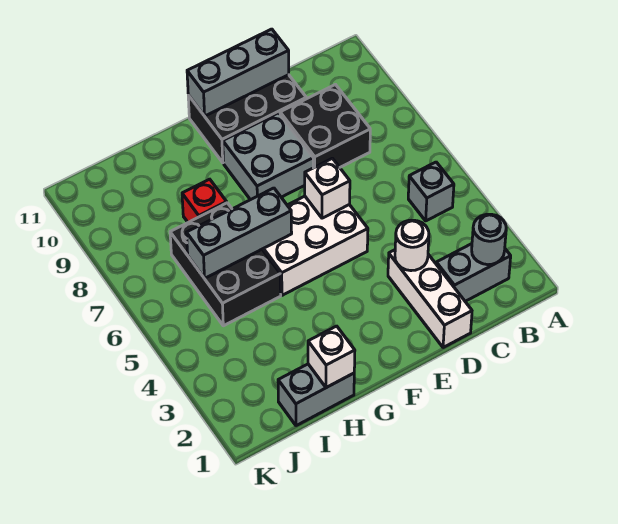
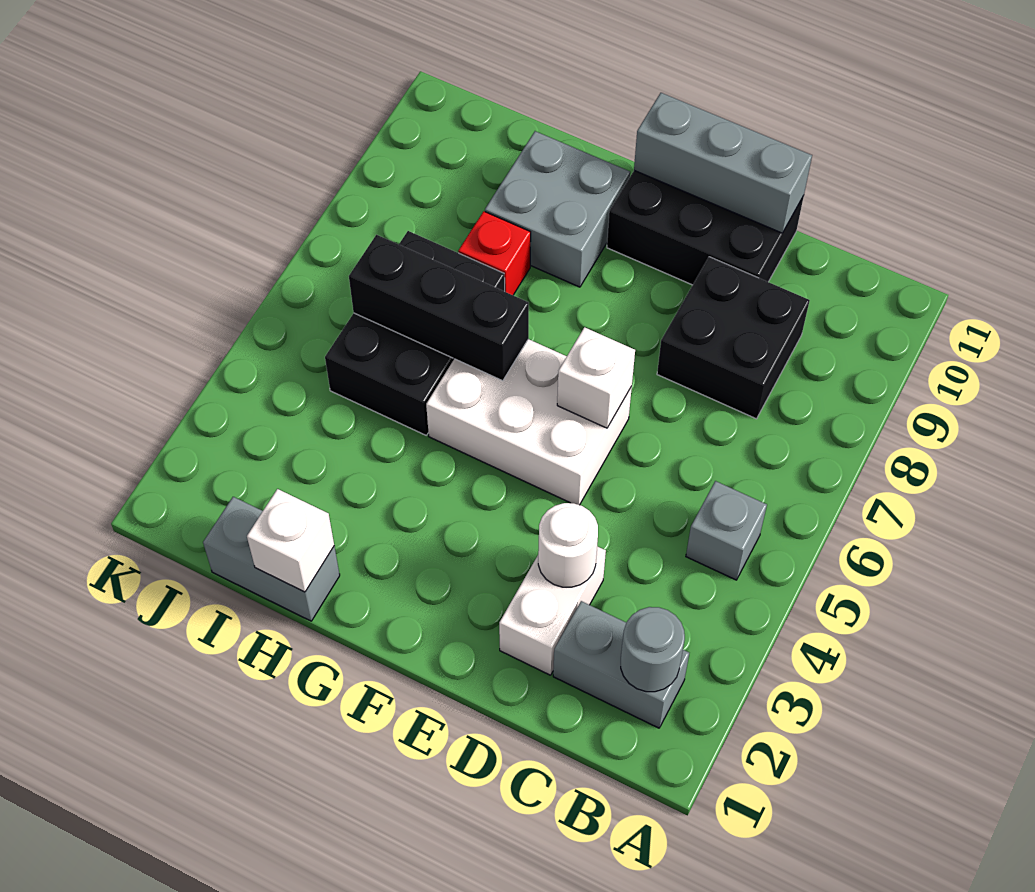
white 1x3 brick [388,250,472,348] -> white 1x2 brick [499,546,606,675]
grey 2x2 brick [223,113,313,200] -> grey 2x2 brick moved to [485,131,630,287]
grey 1x3 brick [186,188,292,278] -> black 1x3 brick [349,235,529,381]

